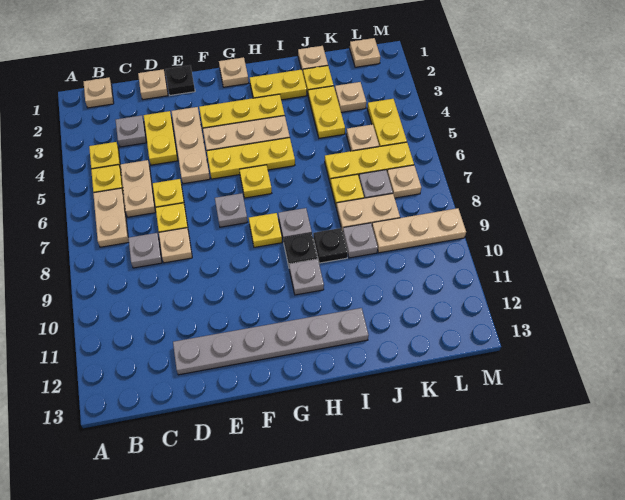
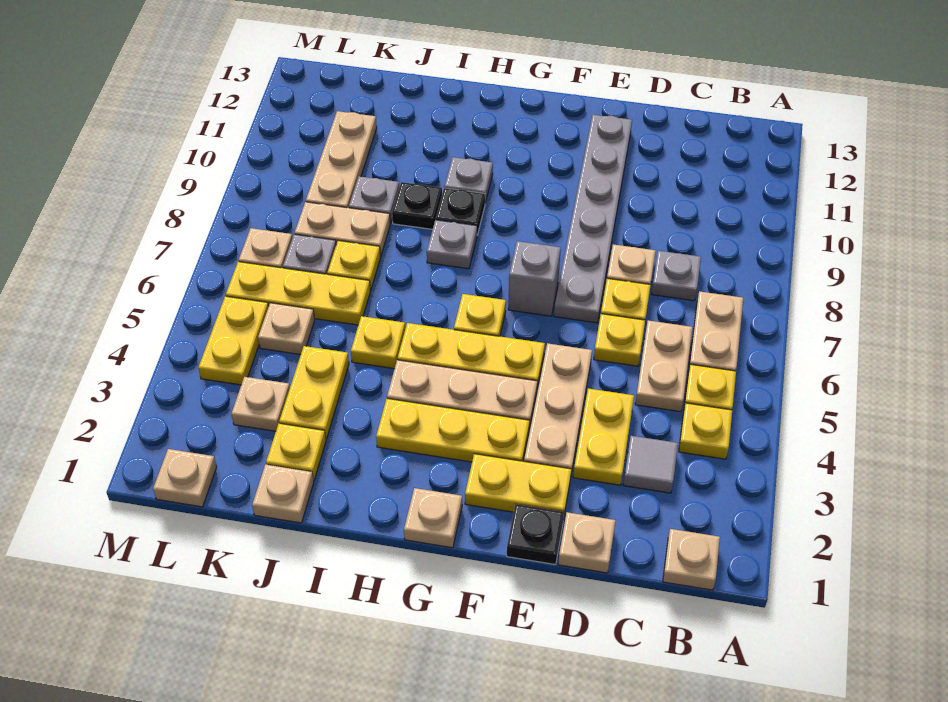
grey 1x1 plate [116,115,147,147] -> grey 1x1 tile [623,436,678,493]
grey 1x6 plate [173,308,369,375] -> grey 1x6 plate turned to [554,115,632,323]
grey 1x1 plate [215,193,248,227] -> grey 1x1 brick [508,241,561,316]
yellow 1x1 plate [249,213,282,247] -> yellow 1x1 plate moved to [351,316,405,369]
yellow 1x2 plate [250,70,307,100] -> yellow 1x2 plate moved to [465,454,571,519]
tan 1x3 plate [372,208,466,253] -> tan 1x3 plate turned to [306,111,377,208]

